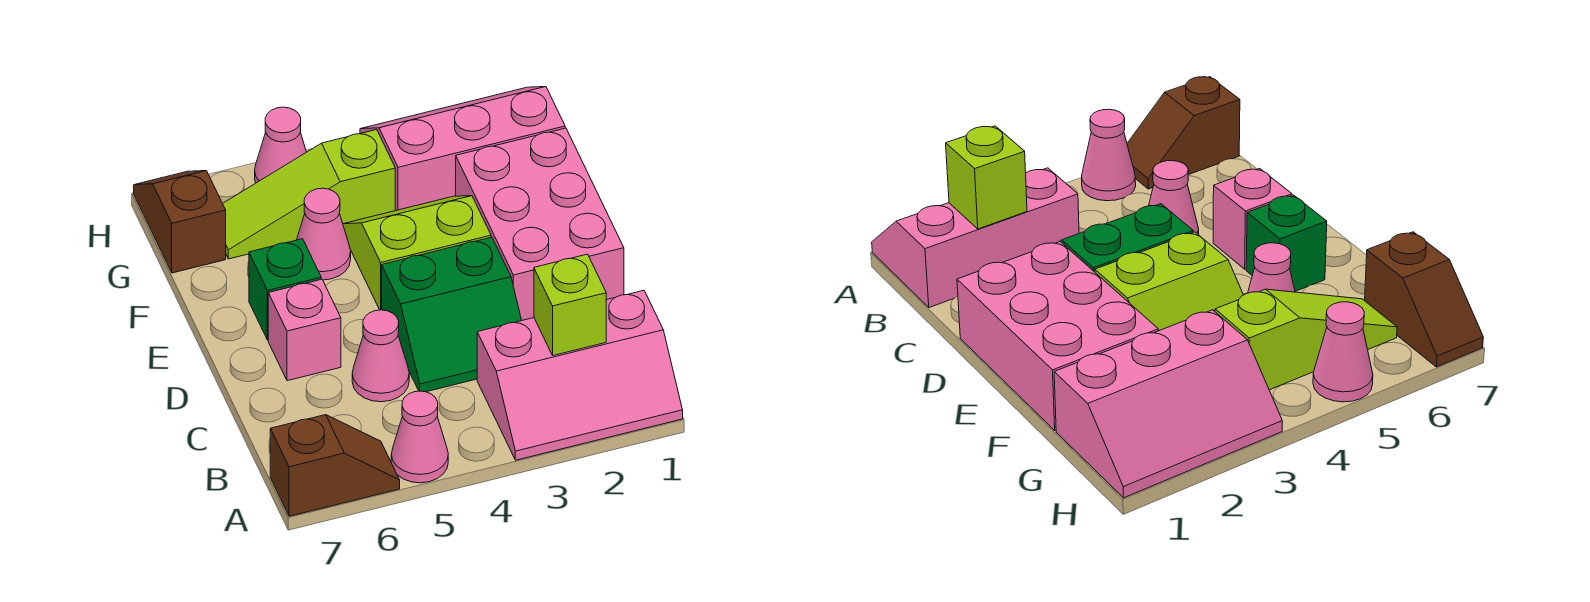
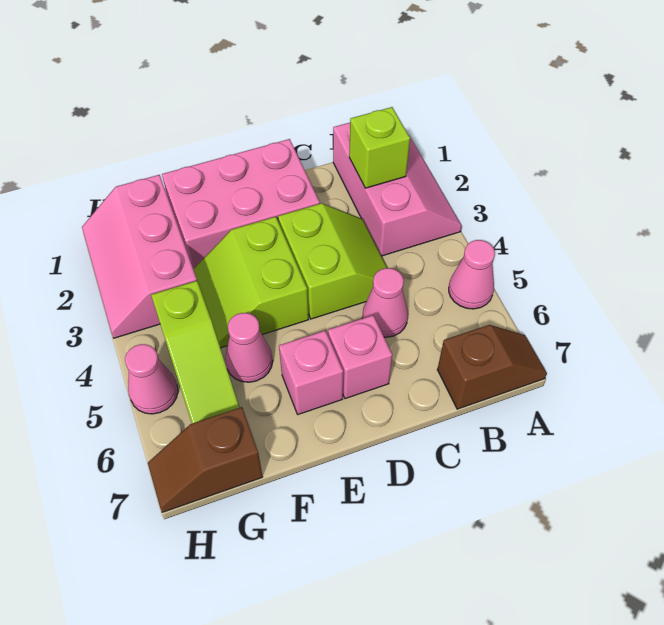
brown 1x2 slope [270,415,400,516] -> brown 1x2 slope turned to [437,325,547,409]
green 2x2 slope [382,237,522,392] -> lime 2x2 slope [278,203,387,319]
green 1x1 brick [249,239,321,340] -> pink 1x1 brick [279,331,343,414]

